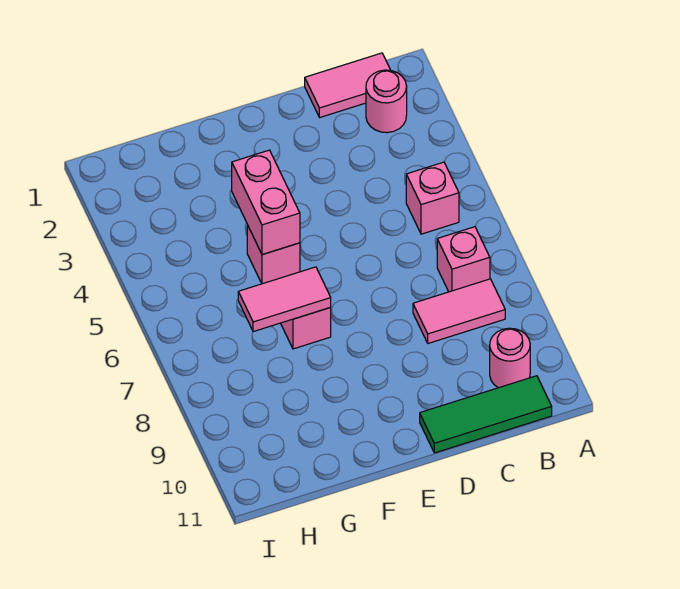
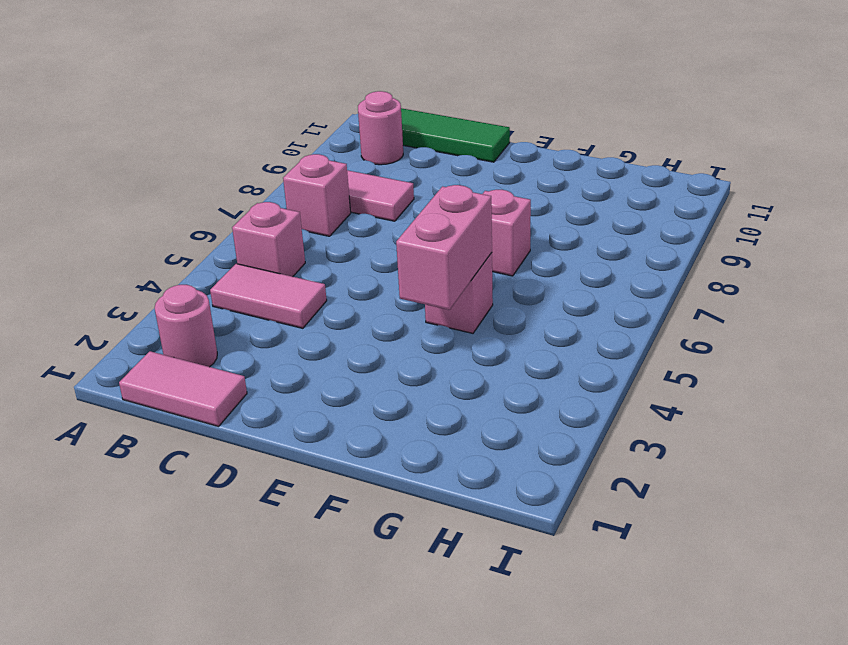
pink 1x2 tile [238,267,331,332] -> pink 1x2 tile moved to [210,264,327,328]

